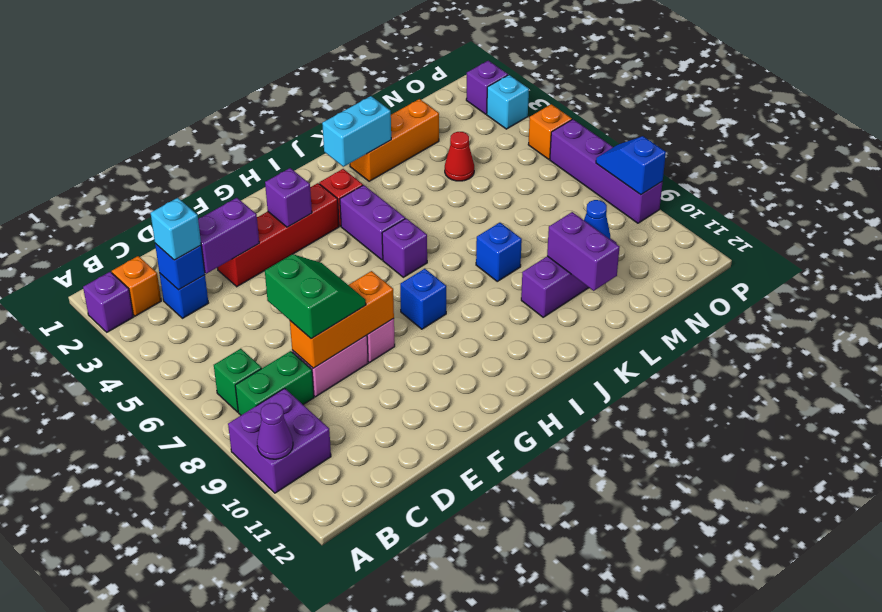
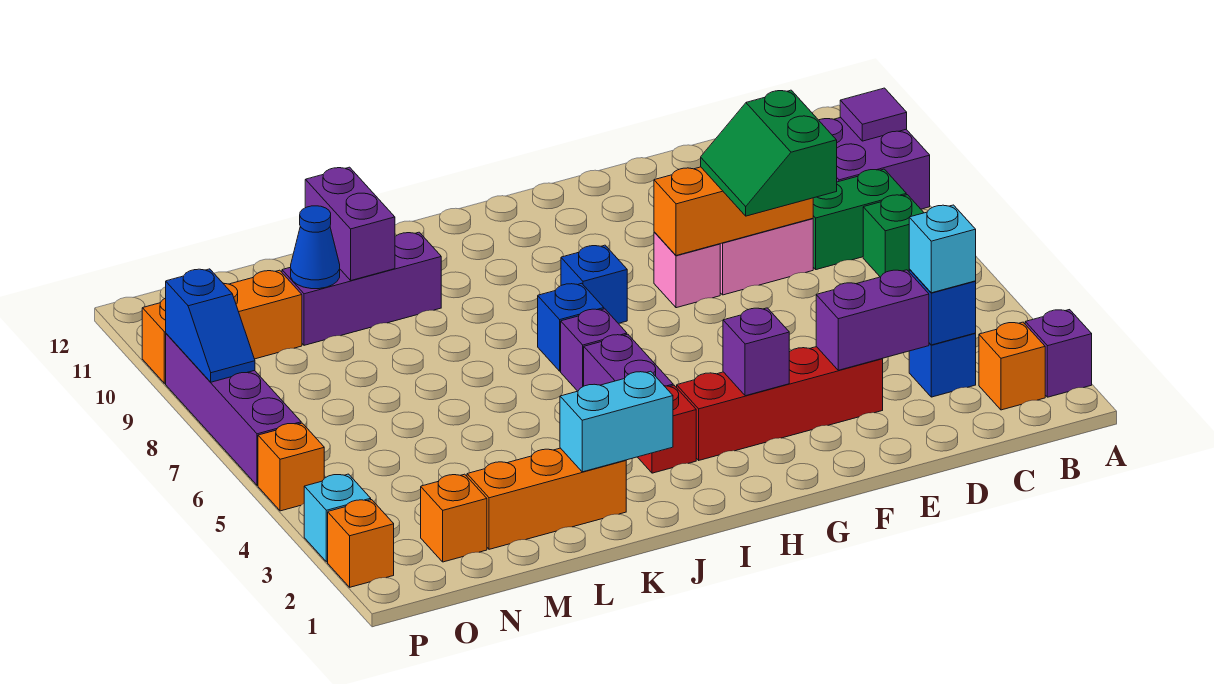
purple 1x1 cone [257,403,293,459] -> purple 1x1 tile [840,88,907,141]
blue 1x1 brick [476,223,522,281] -> blue 1x1 brick moved to [538,283,604,371]
red 1x1 cone [445,132,474,181] -> none
none -> orange 1x1 brick [421,474,487,562]
none -> orange 1x3 brick [142,270,302,383]
purple 1x1 brick [466,61,508,114] -> orange 1x1 brick [328,500,394,587]

